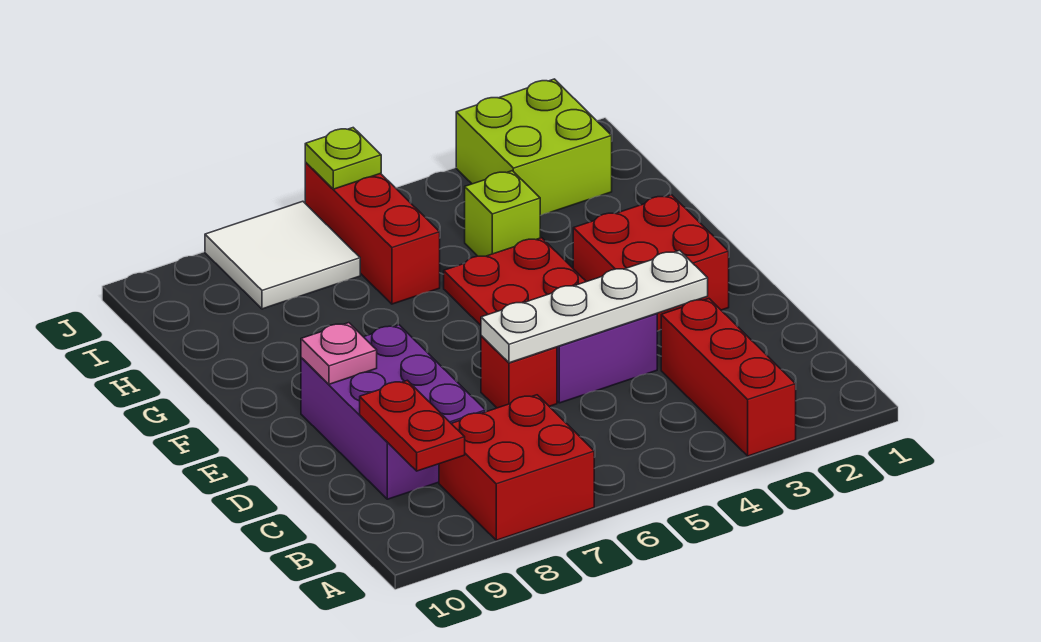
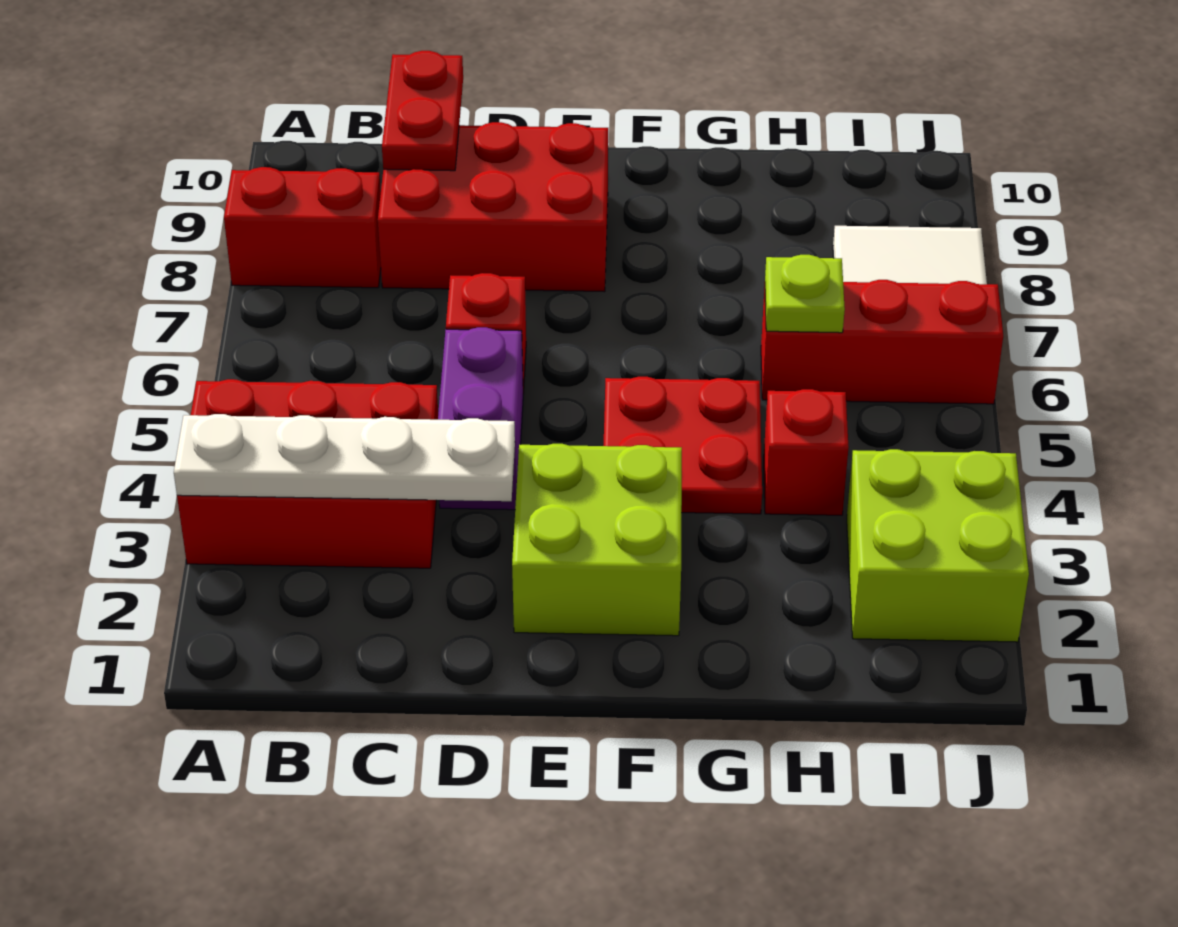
red 1x3 brick [661,299,796,456] -> red 2x3 brick [177,379,438,568]
red 2x2 brick [439,395,594,540] -> red 1x2 brick [224,167,381,288]
red 1x2 plate [360,380,465,471] -> red 1x2 plate turned to [382,51,463,171]
purple 2x3 brick [301,325,486,499] -> red 2x3 brick [378,122,608,292]
white 1x4 plate [481,250,708,363] -> white 1x4 plate turned to [174,414,515,501]
red 2x2 brick [573,195,729,331] -> lime 2x2 brick [512,444,682,636]
pink 1x1 plate [301,323,377,384] -> none
lime 1x1 brick [465,171,540,256] -> red 1x1 brick [764,389,849,515]
lime 1x1 plate [305,128,381,189] -> lime 1x1 plate moved to [765,255,845,333]

